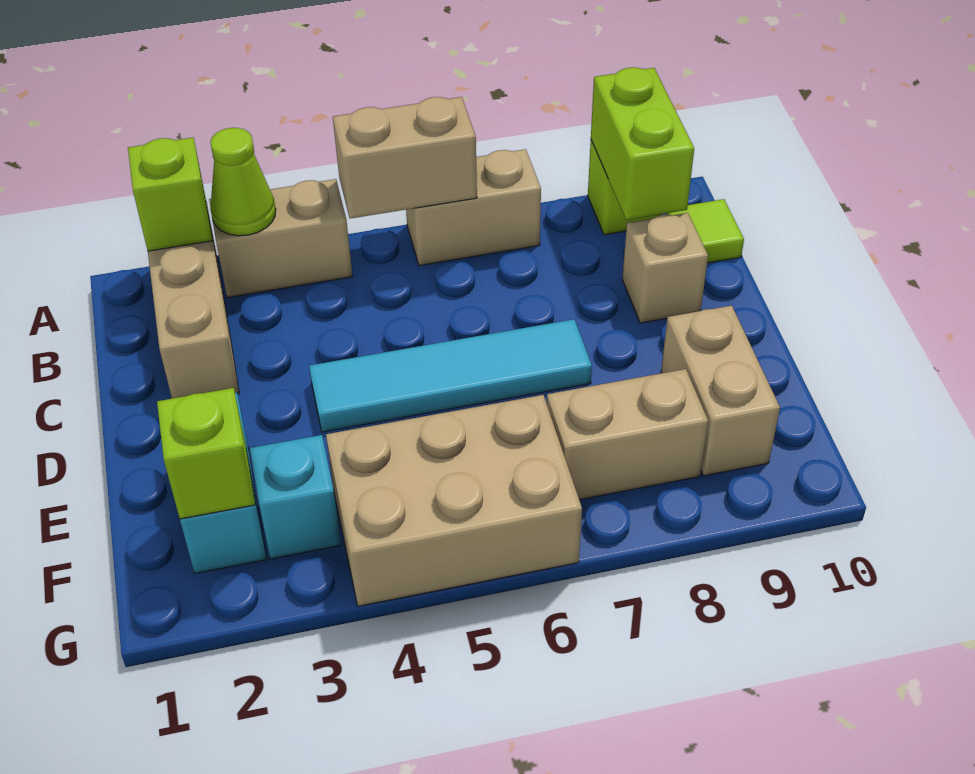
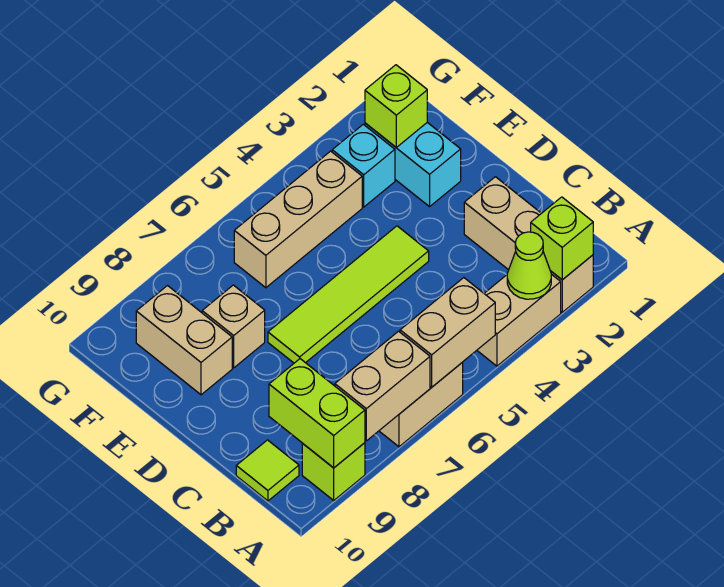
tan 1x1 brick [622,213,708,323] -> tan 1x1 brick moved to [202,285,265,368]
cyan 1x4 tile [309,319,592,432] -> lime 1x4 tile [268,226,429,363]
tan 2x3 brick [326,395,582,606] -> tan 1x3 brick [234,151,362,288]
tan 1x2 brick [547,369,708,500] -> tan 1x2 brick moved to [335,331,430,441]

